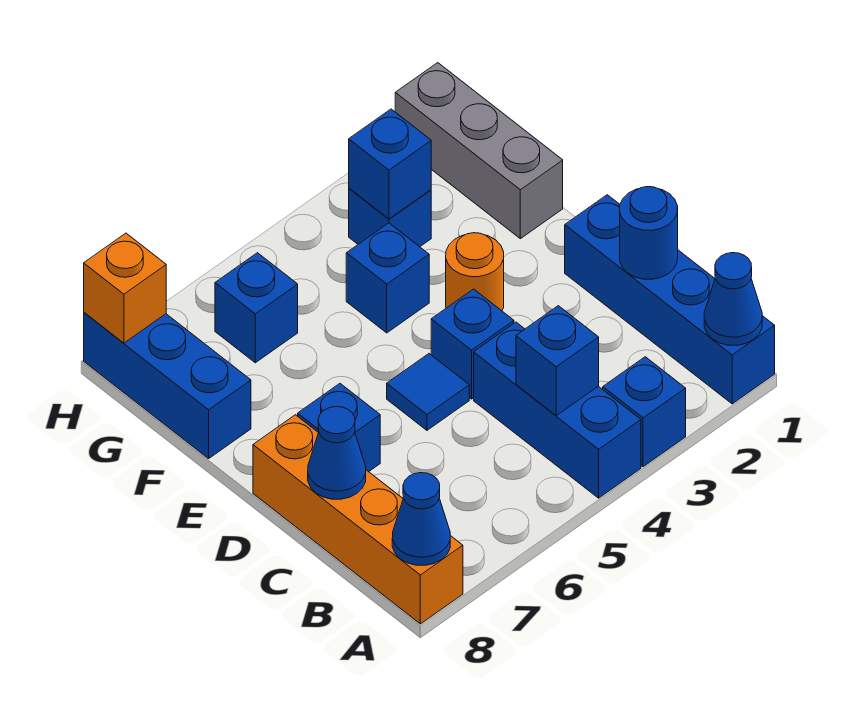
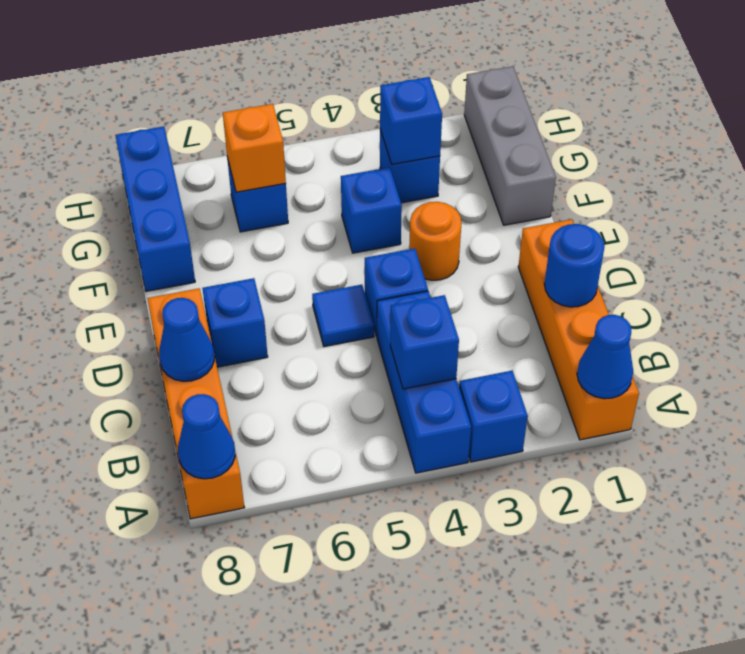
blue 1x4 brick [565,195,775,404] -> orange 1x4 brick [518,219,639,440]
orange 1x1 brick [84,233,166,343] -> orange 1x1 brick moved to [223,104,286,192]

